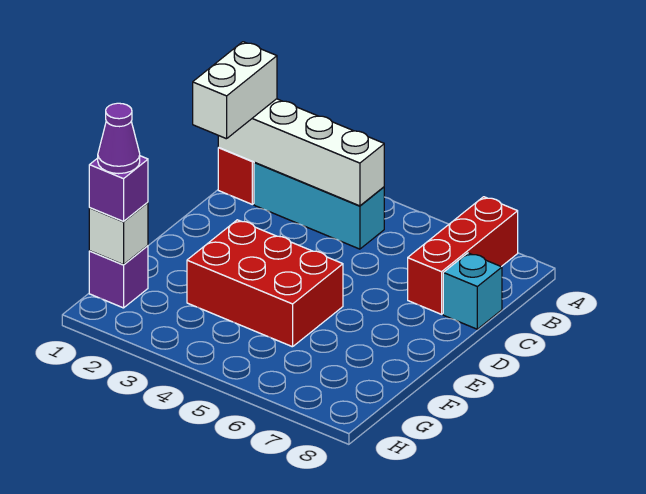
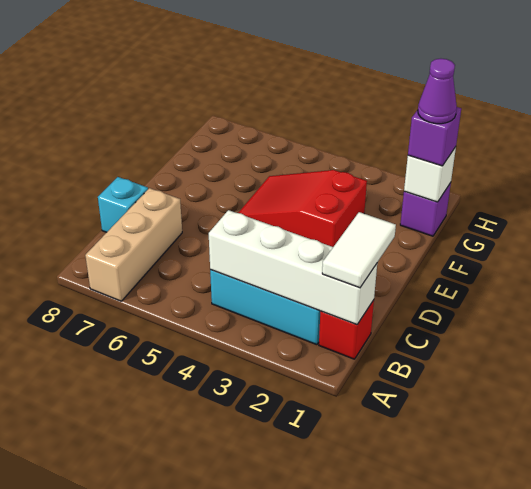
red 1x3 brick [408,197,518,314] -> tan 1x3 brick [85,188,182,301]
white 1x2 brick [193,42,277,139] -> white 1x2 tile [322,212,396,288]
red 2x3 brick [187,220,343,347] -> red 2x3 slope [238,170,367,247]

